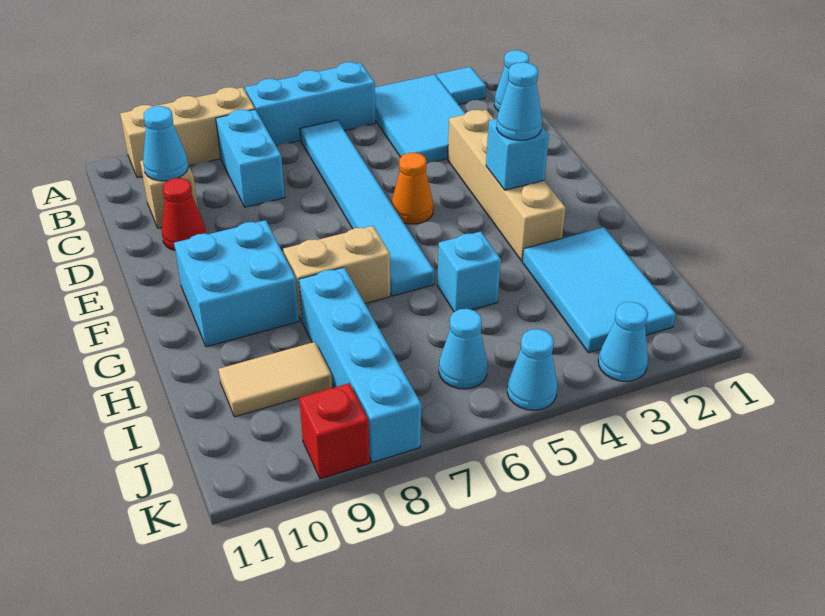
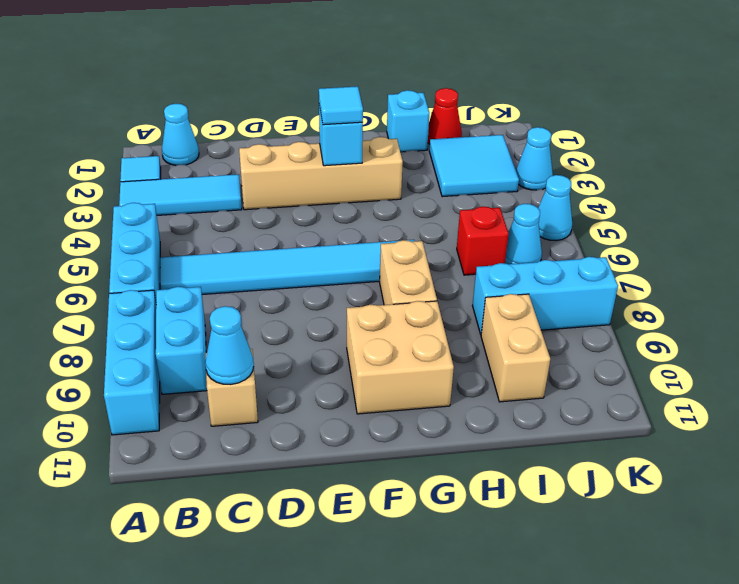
cyan 2x3 tile [375,75,465,164] -> cyan 1x3 tile [119,174,242,215]
tan 1x3 brick [120,87,255,178] -> cyan 1x3 brick [104,290,160,435]
cyan 1x2 brick [216,109,285,207] -> cyan 1x2 brick turned to [156,287,207,394]
red 1x1 cone [162,178,206,250] -> red 1x1 cone moved to [428,88,462,144]
orange 1x1 cone [391,153,433,224] -> none
cyan 1x1 cone [497,62,542,140] -> cyan 1x1 tile [319,86,363,125]
cyan 2x2 brick [174,220,299,347] -> tan 2x2 brick [347,301,454,414]
cyan 2x3 tile [522,227,676,353] -> cyan 2x2 tile [429,135,519,197]
cyan 1x1 brick [437,232,501,312] -> cyan 1x1 brick moved to [387,90,429,152]
cyan 1x4 brick [299,267,421,463] -> cyan 1x3 brick [472,257,618,334]
tan 1x2 tile [219,342,332,417] -> tan 1x2 brick [481,294,550,402]
red 1x1 brick [299,383,370,479] -> red 1x1 brick moved to [457,206,509,275]

